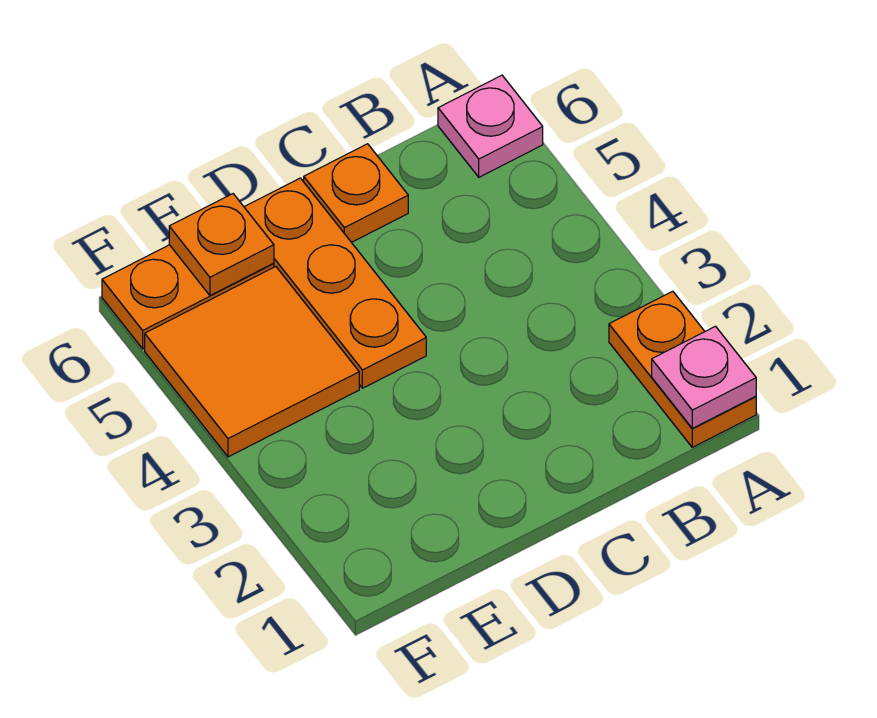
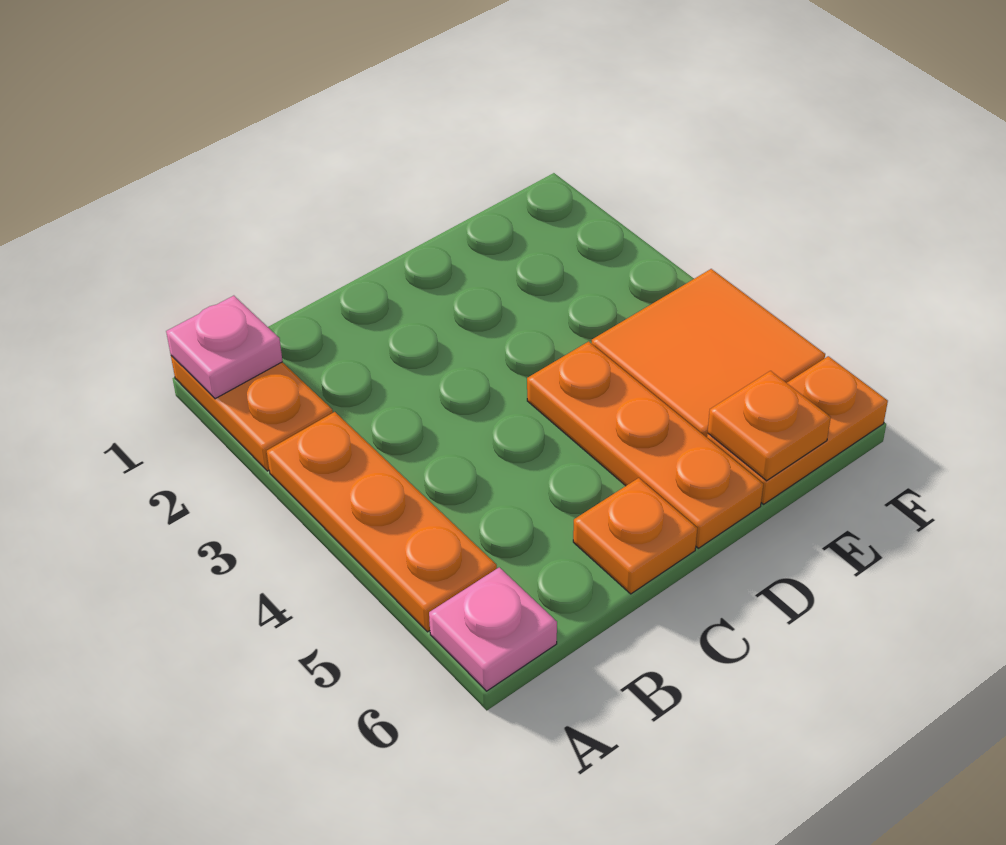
none -> orange 1x3 plate [267,412,497,632]

